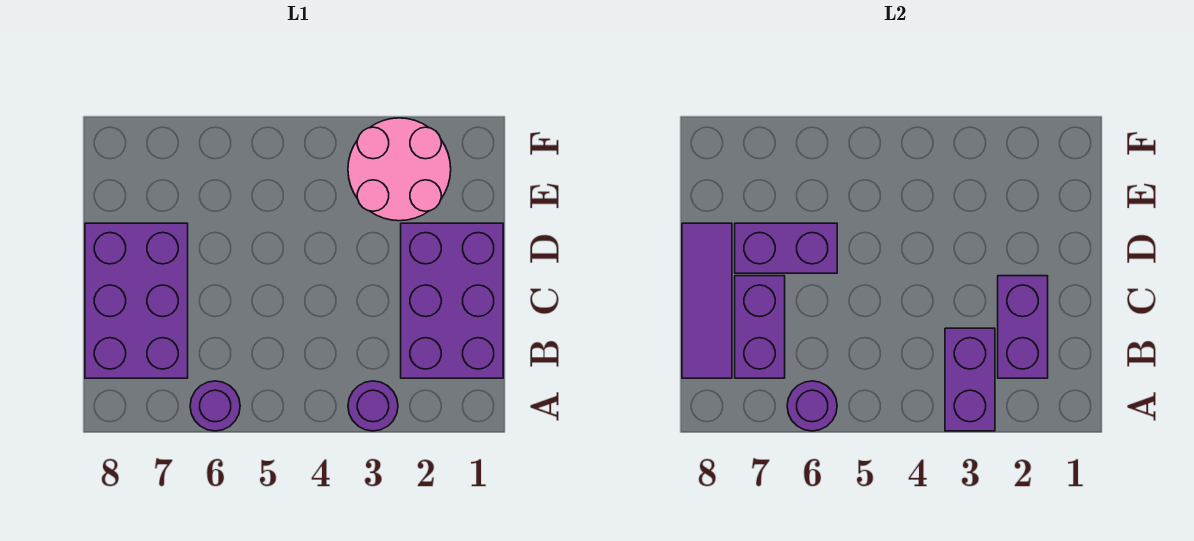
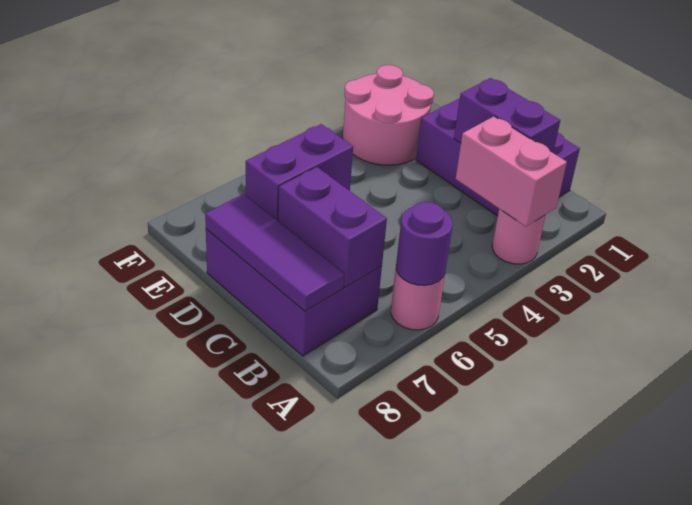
purple 1x1 round brick [348,381,398,431] -> pink 1x1 round brick [492,209,545,264]
purple 1x2 brick [945,328,995,431] -> pink 1x2 brick [456,116,567,227]
purple 1x1 round brick [190,381,240,431] -> pink 1x1 round brick [391,270,445,330]

